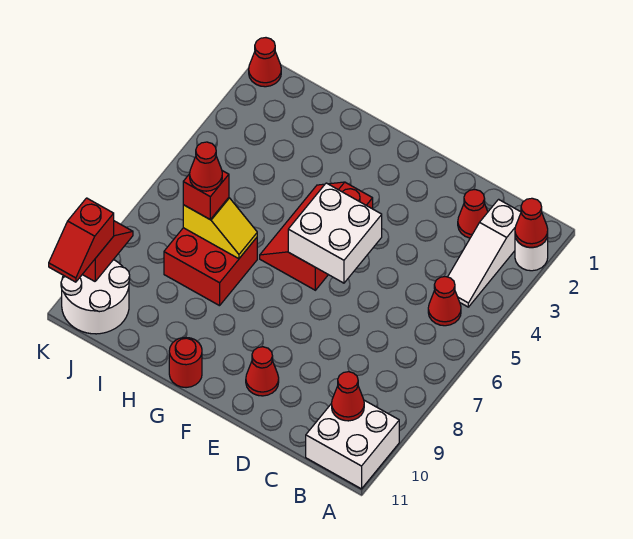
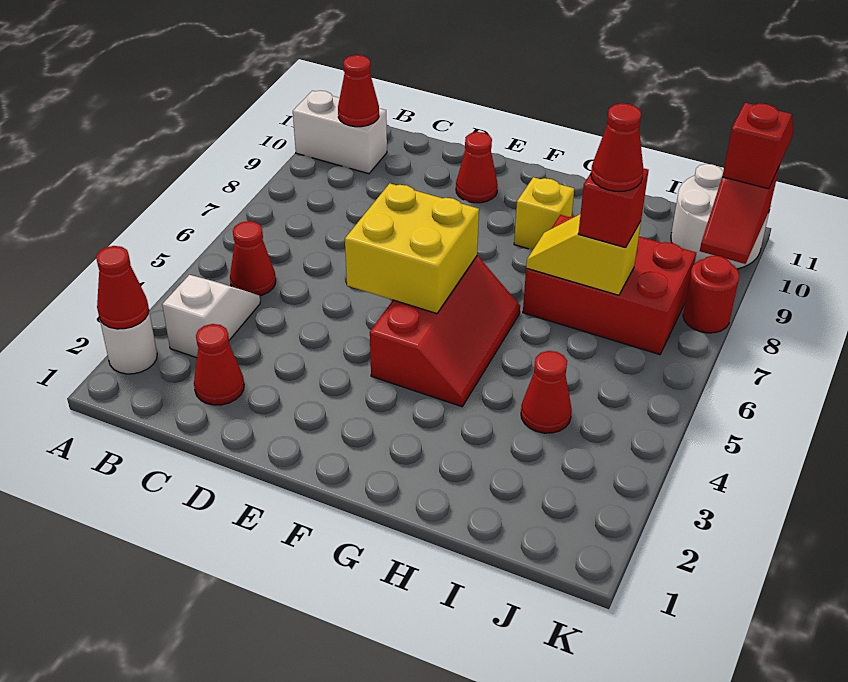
white 2x2 brick [306,400,399,489] -> white 1x2 brick [293,91,387,174]
white 1x3 slope [448,199,521,307] -> white 1x2 slope [162,275,260,358]
white 2x2 brick [288,183,382,283] -> yellow 2x2 brick [345,183,479,314]
none -> yellow 1x1 brick [514,177,574,250]
red 1x1 round brick [169,337,202,388] -> red 1x1 round brick moved to [683,256,739,333]
red 2x2 brick [164,228,257,306] -> red 2x3 brick [523,215,696,355]
red 1x1 cone [249,38,281,87] -> red 1x1 cone moved to [521,351,572,433]

